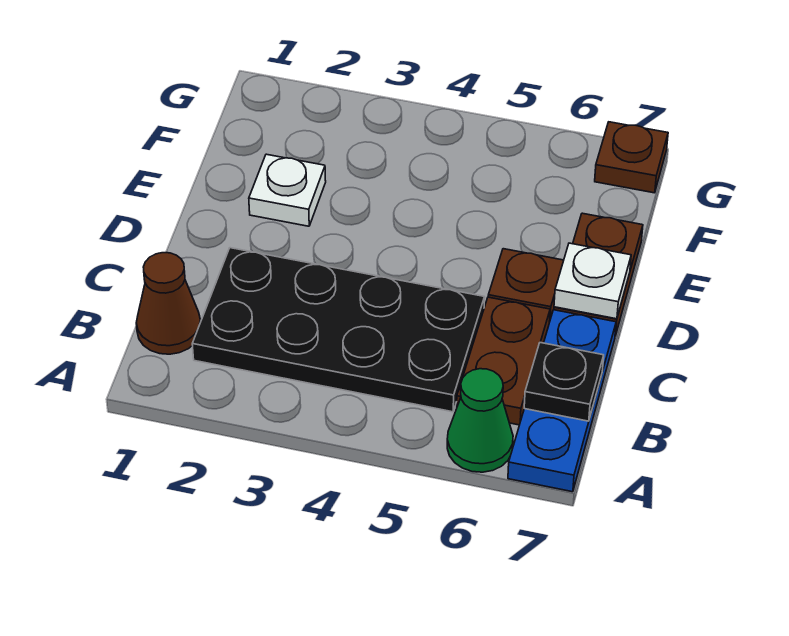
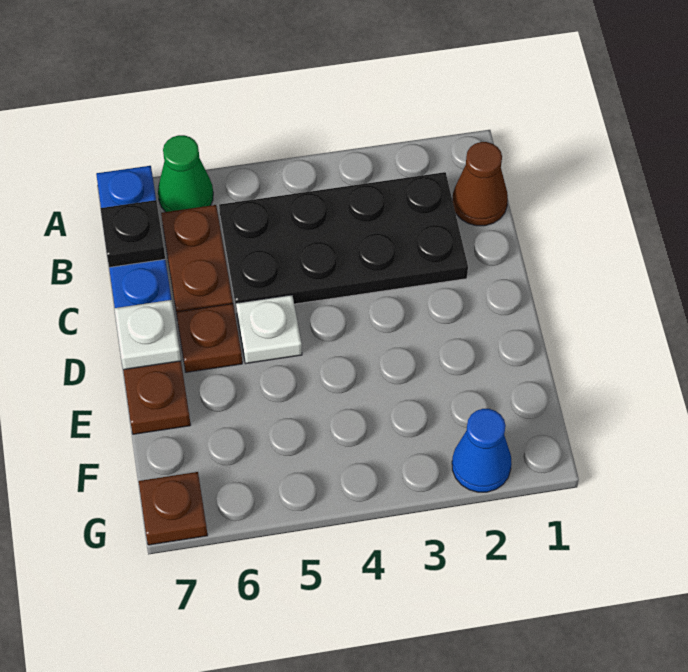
white 1x1 plate [249,154,326,226] -> white 1x1 plate moved to [236,295,302,363]
none -> blue 1x1 cone [452,409,512,492]

